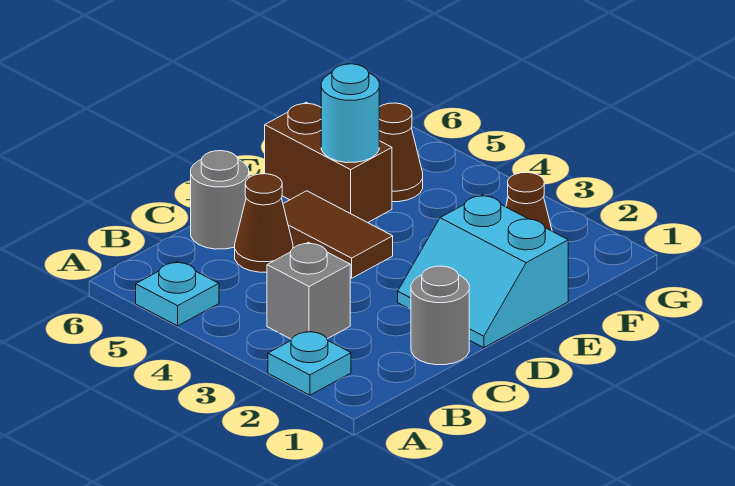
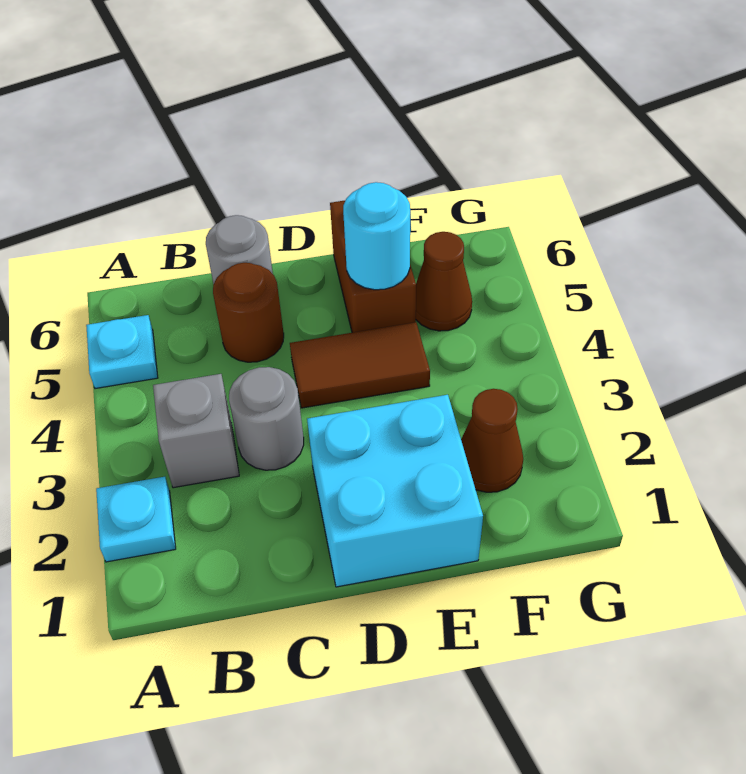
grey 1x1 round brick [411,266,469,365] -> grey 1x1 round brick moved to [229,367,304,470]
brown 1x1 cone [235,174,293,272] -> brown 1x1 round brick [213,263,284,362]
cyan 2x2 slope [398,195,568,348] -> cyan 2x2 brick [307,395,483,587]
brown 1x2 tile [283,191,393,278] -> brown 1x2 tile turned to [290,322,430,408]

